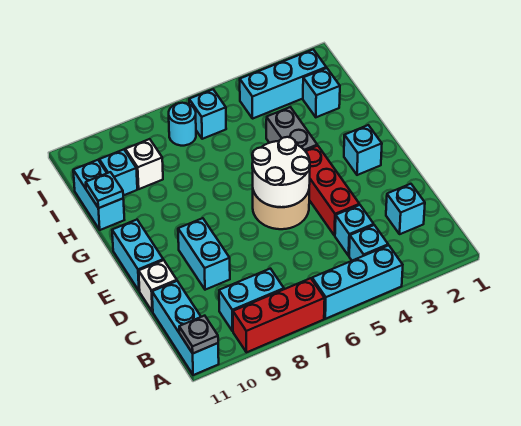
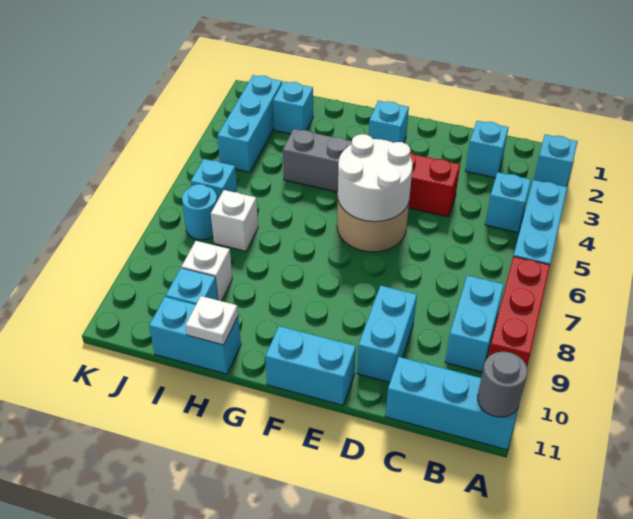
grey 1x1 plate [179,316,218,353] -> grey 1x1 round brick [478,352,527,417]
cyan 1x1 brick [335,205,374,256] -> cyan 1x1 brick moved to [534,134,578,187]
cyan 1x2 brick [178,218,230,290] -> cyan 1x2 brick turned to [357,286,417,382]
white 1x1 brick [139,260,177,312] -> white 1x1 brick moved to [211,190,258,251]
cyan 1x1 plate [86,172,123,208] -> white 1x1 plate [185,296,238,345]

